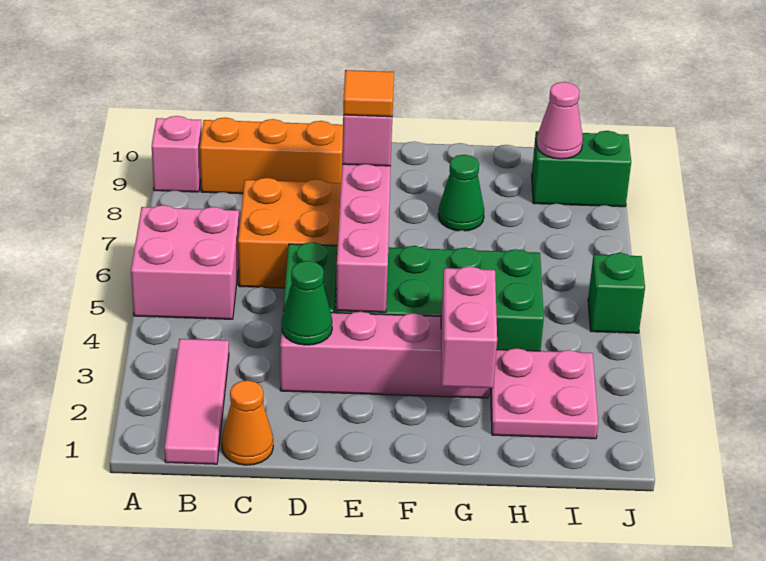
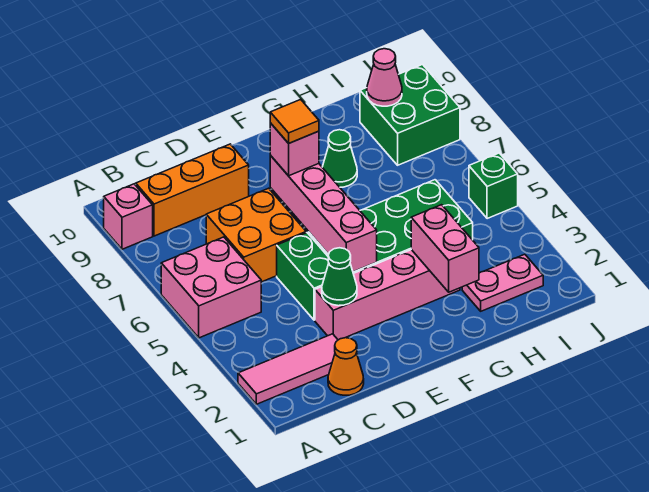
pink 1x3 tile [164,339,229,464] -> pink 1x3 tile turned to [238,334,338,404]
pink 2x2 plate [491,348,598,439] -> pink 1x2 plate [462,254,543,311]
green 1x2 brick [532,131,631,207] -> green 2x2 brick [360,65,460,165]

